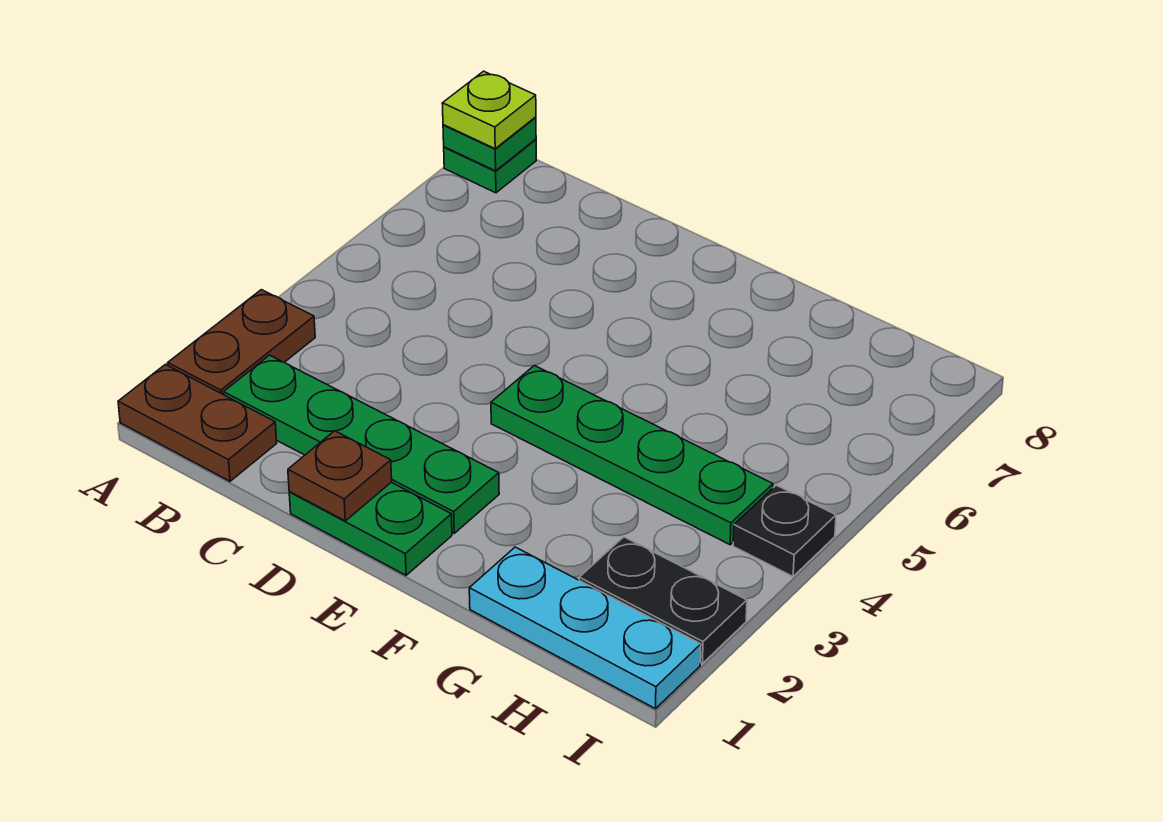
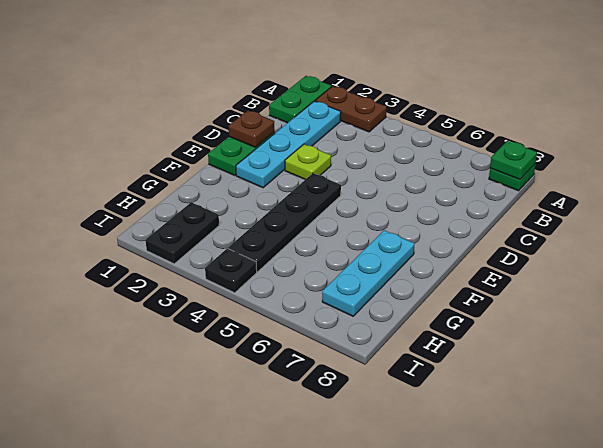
brown 1x2 plate [118,364,277,481] -> green 1x2 plate [269,76,331,123]
lime 1x1 plate [442,71,536,149] -> lime 1x1 plate moved to [285,144,331,180]
green 1x4 plate [224,355,499,533] -> cyan 1x4 plate [236,101,341,188]
green 1x4 plate [491,366,773,545] -> black 1x4 plate [228,173,341,272]
cyan 1x3 plate [469,547,701,709] -> cyan 1x3 plate moved to [322,230,414,316]

